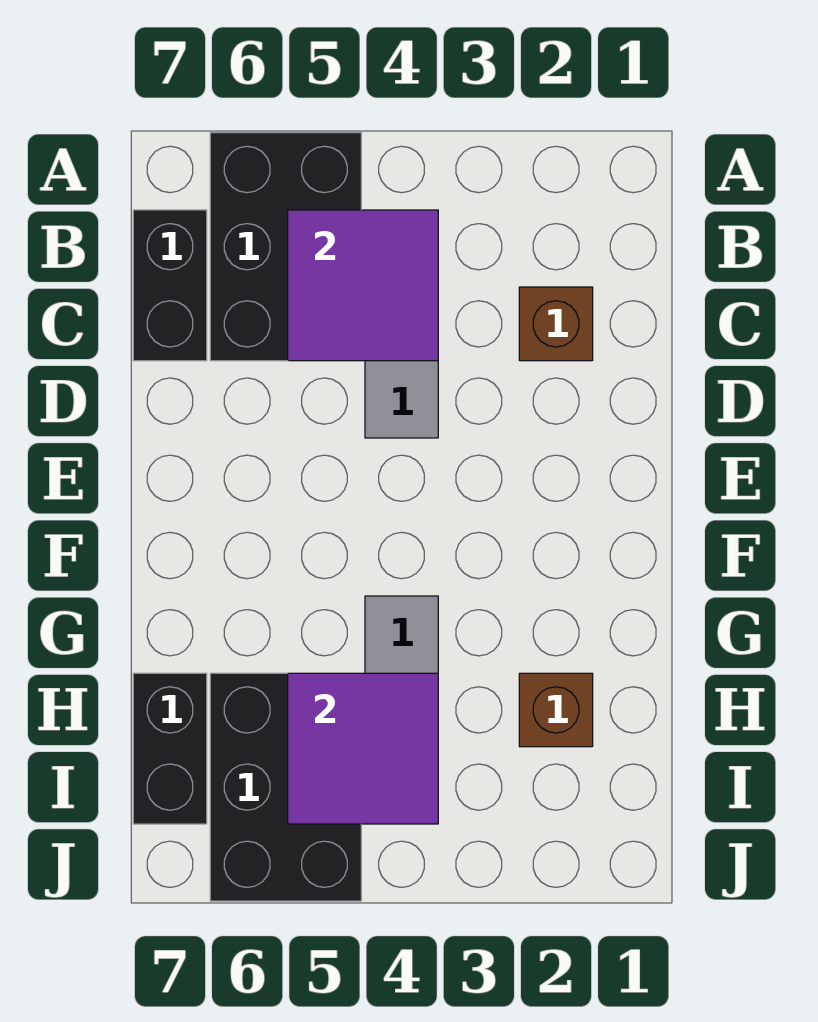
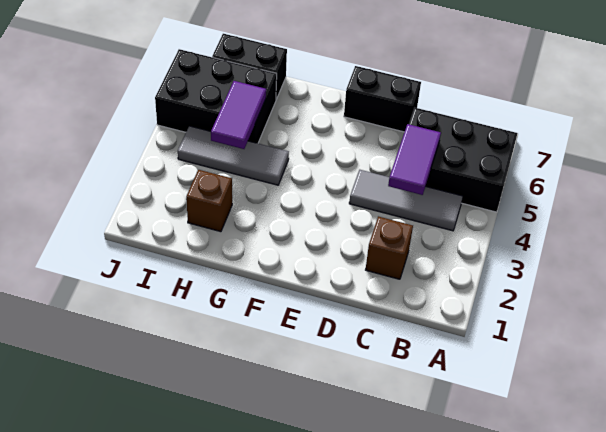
purple 2x2 tile [288,210,438,361] -> purple 1x2 tile [388,124,441,195]
black 1x2 brick [133,210,207,361] -> black 1x2 brick moved to [344,66,421,132]
purple 2x2 tile [288,673,438,824] -> purple 1x2 tile [211,81,266,149]

